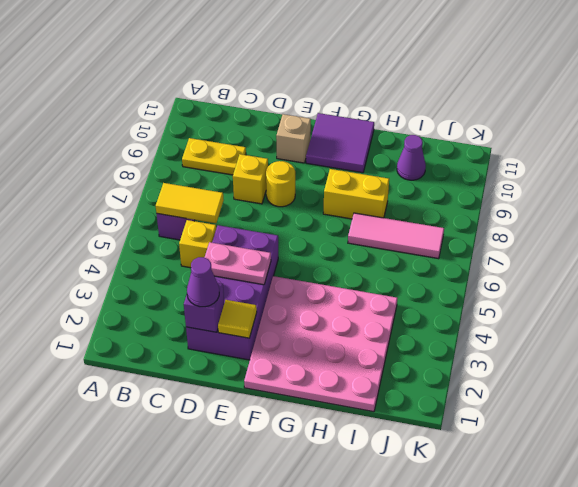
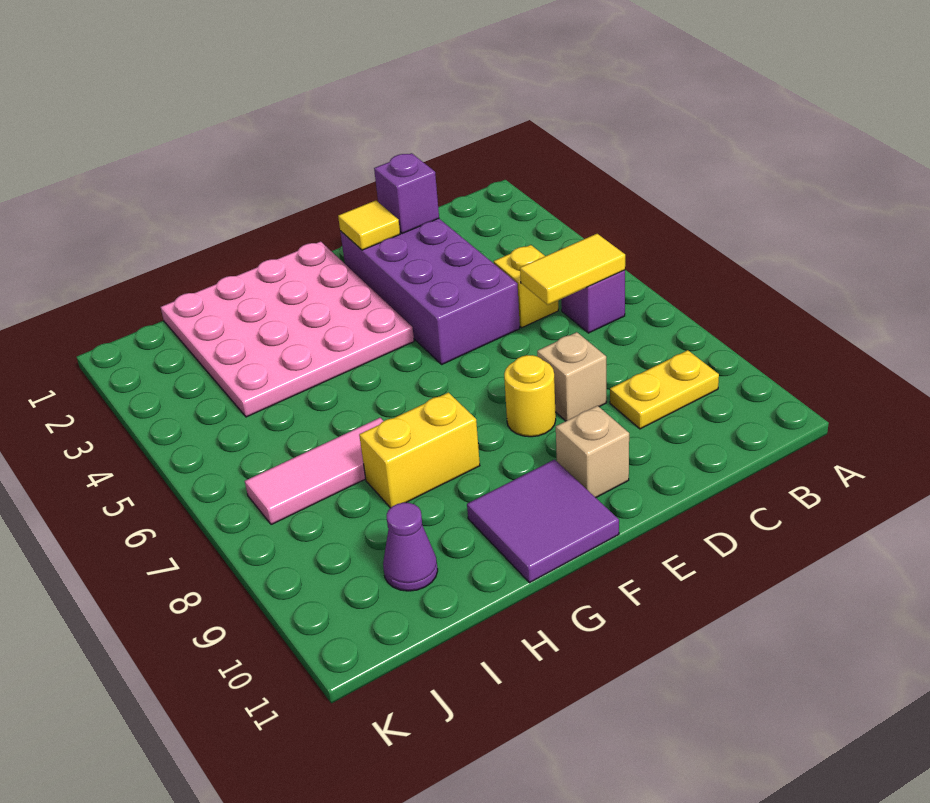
purple 1x1 cone [187,257,219,307] -> none
pink 1x2 plate [205,242,271,285] -> none
yellow 1x1 brick [233,154,268,204] -> tan 1x1 brick [537,332,606,421]

